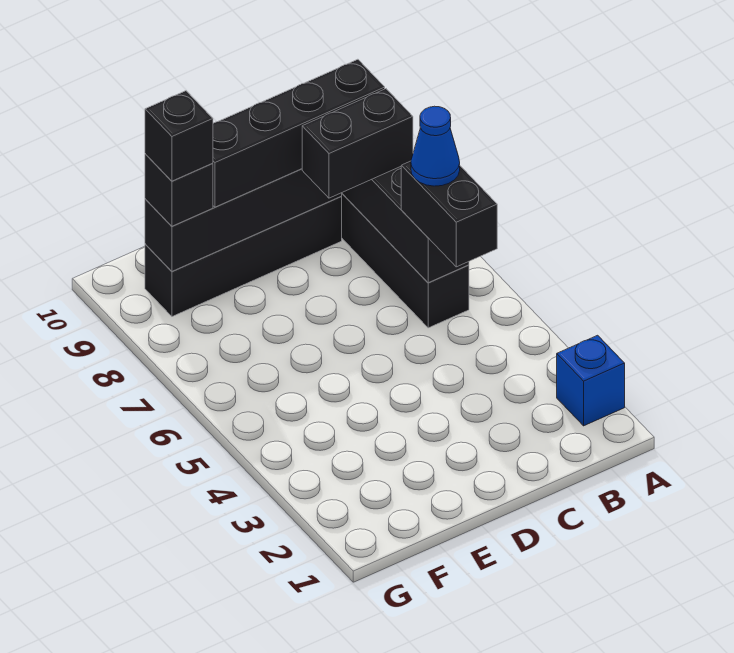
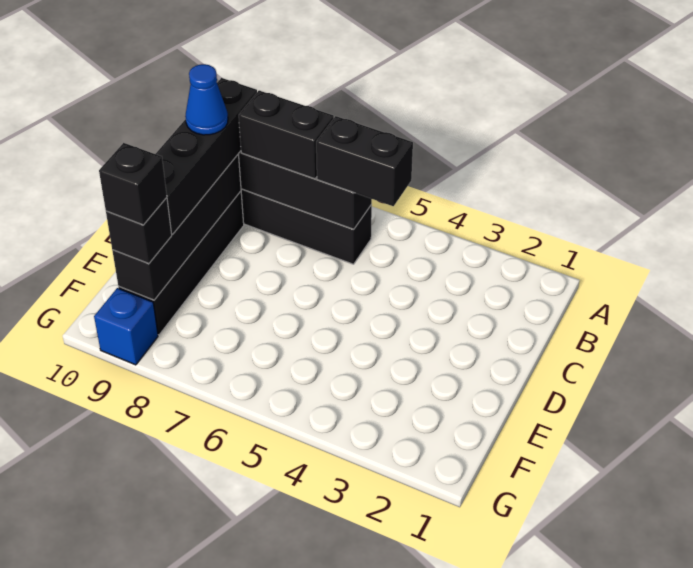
blue 1x1 brick [557,335,625,426] -> blue 1x1 brick moved to [94,288,158,365]
blue 1x1 cone [411,106,460,186] -> blue 1x1 cone moved to [185,64,228,135]
black 1x2 brick [302,89,413,198] -> black 1x2 brick turned to [239,90,334,179]

